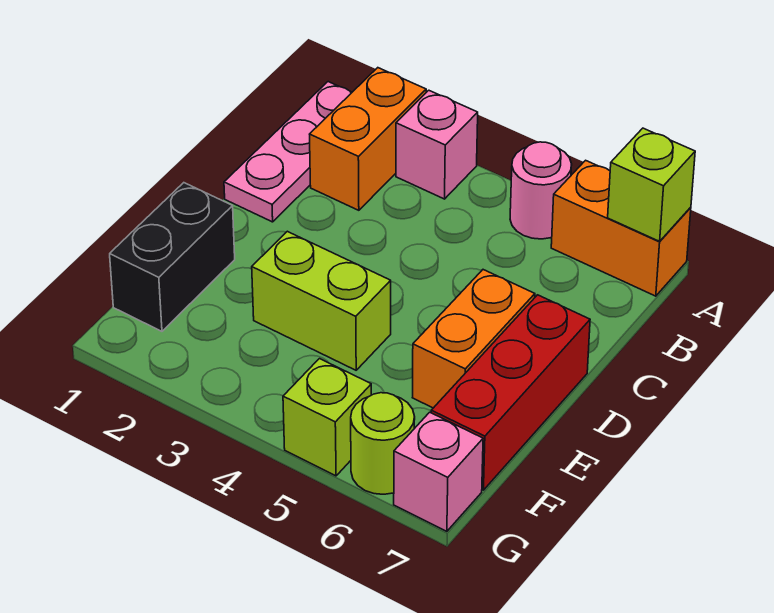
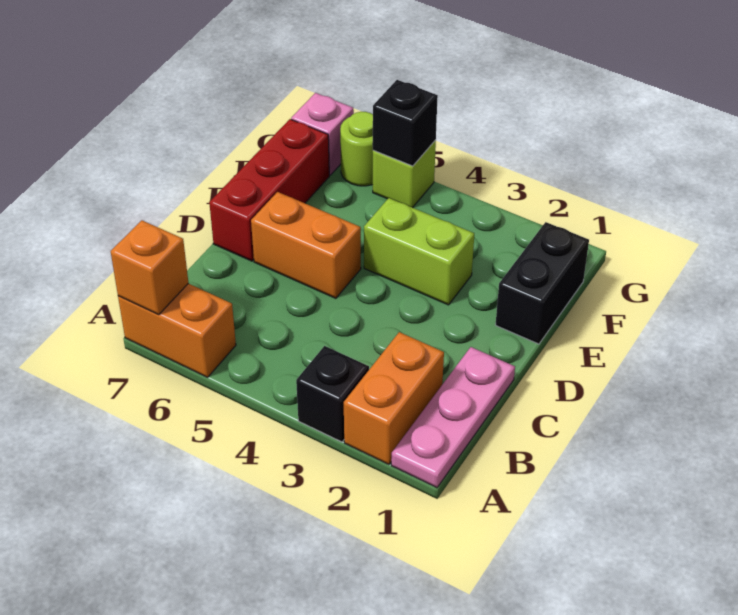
pink 1x1 brick [396,90,478,199] -> black 1x1 brick [296,346,369,442]
pink 1x1 round brick [510,142,572,239] -> none
lime 1x1 brick [608,128,695,241] -> orange 1x1 brick [111,220,188,314]
orange 1x2 brick [412,270,535,408] -> orange 1x2 brick turned to [251,192,361,298]
none -> black 1x1 brick [373,80,438,166]

